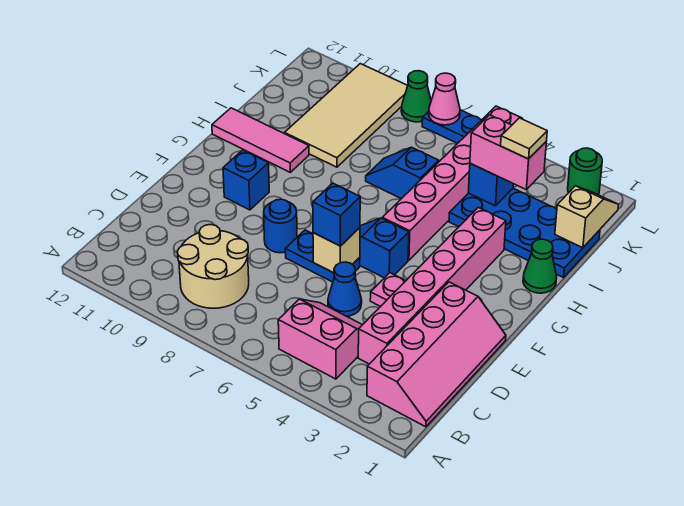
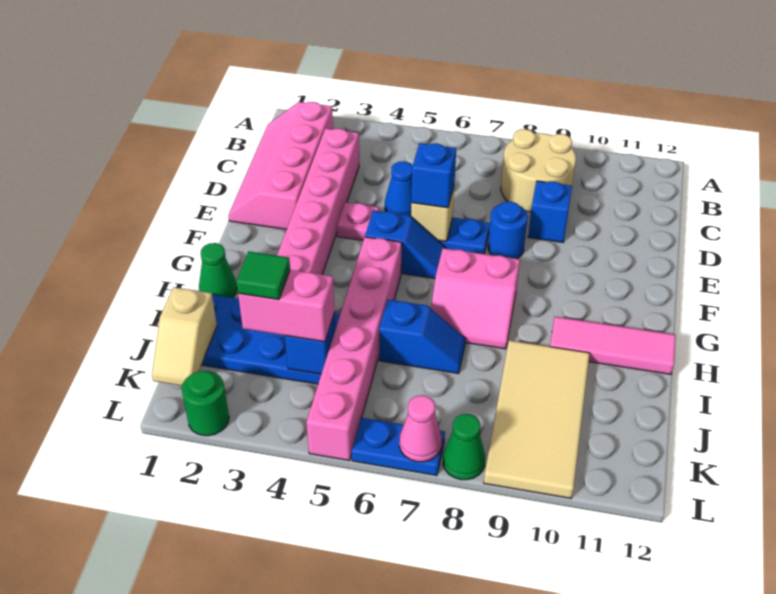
pink 2x2 slope [278,299,362,379] -> pink 2x2 slope moved to [431,248,520,349]
blue 1x1 brick [223,150,269,210] -> blue 1x1 brick moved to [528,181,572,242]
tan 1x1 tile [501,118,547,159] -> green 1x1 tile [236,252,290,300]

